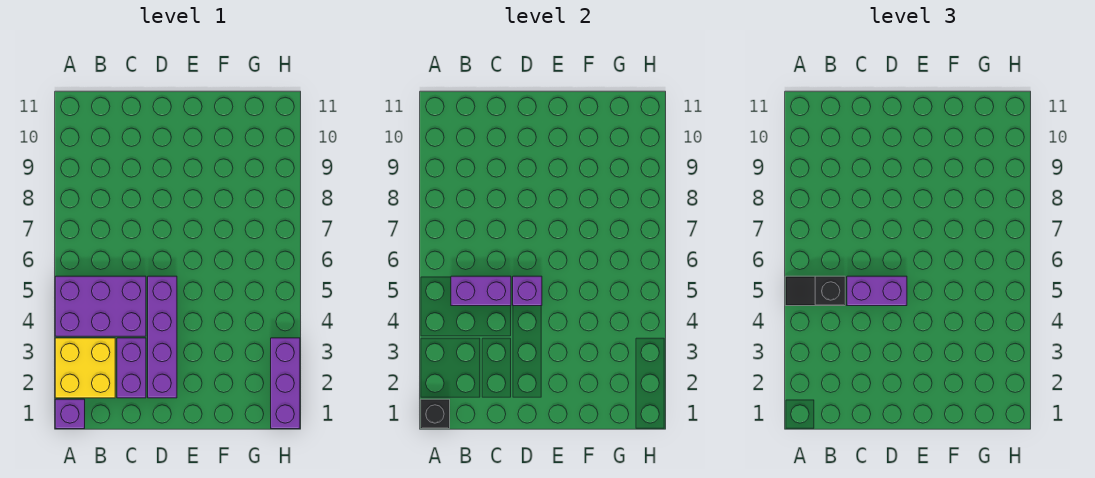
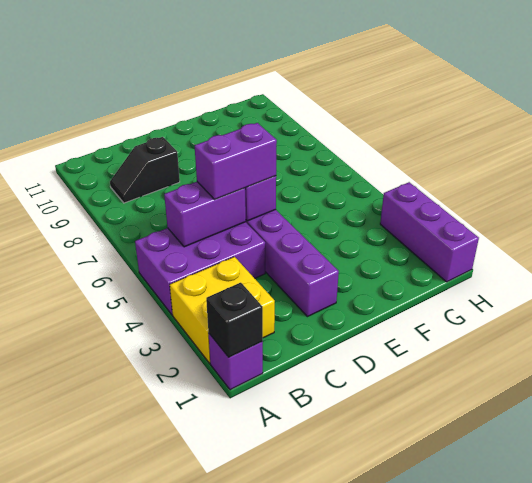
black 1x2 slope [785,276,845,306] -> black 1x2 slope moved to [110,137,180,203]
purple 1x2 brick [117,338,146,398] -> none

